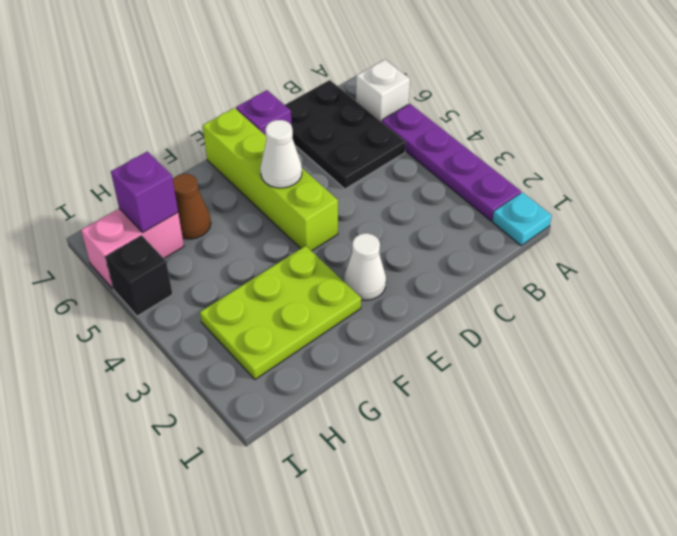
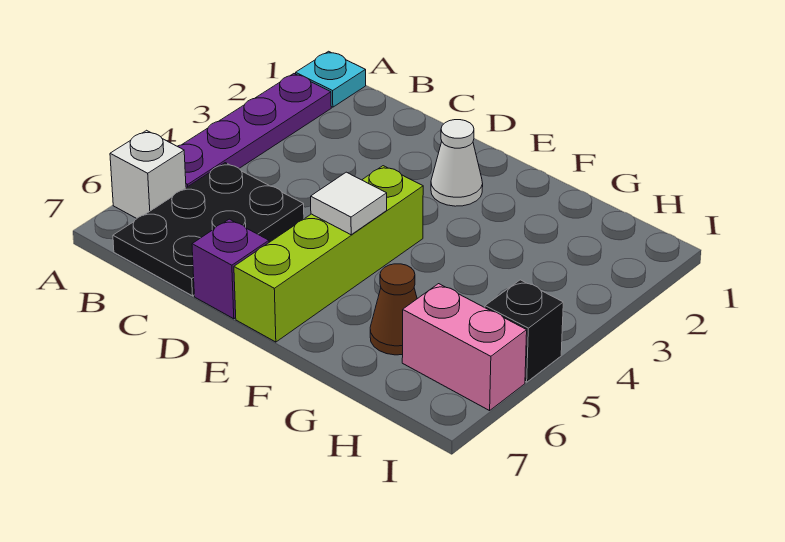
white 1x1 cone [260,120,302,188] -> white 1x1 tile [311,172,387,235]
lime 2x3 plate [200,246,361,379] -> none
purple 1x1 brick [111,152,178,233] -> none

